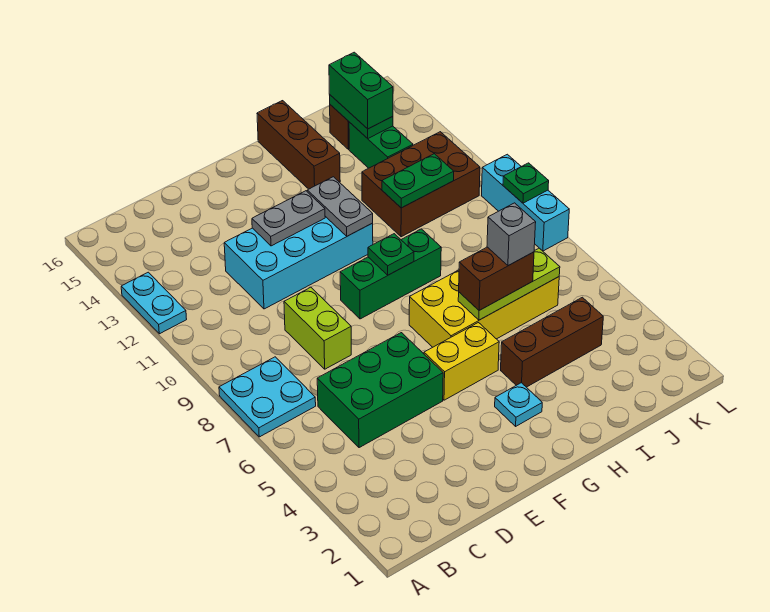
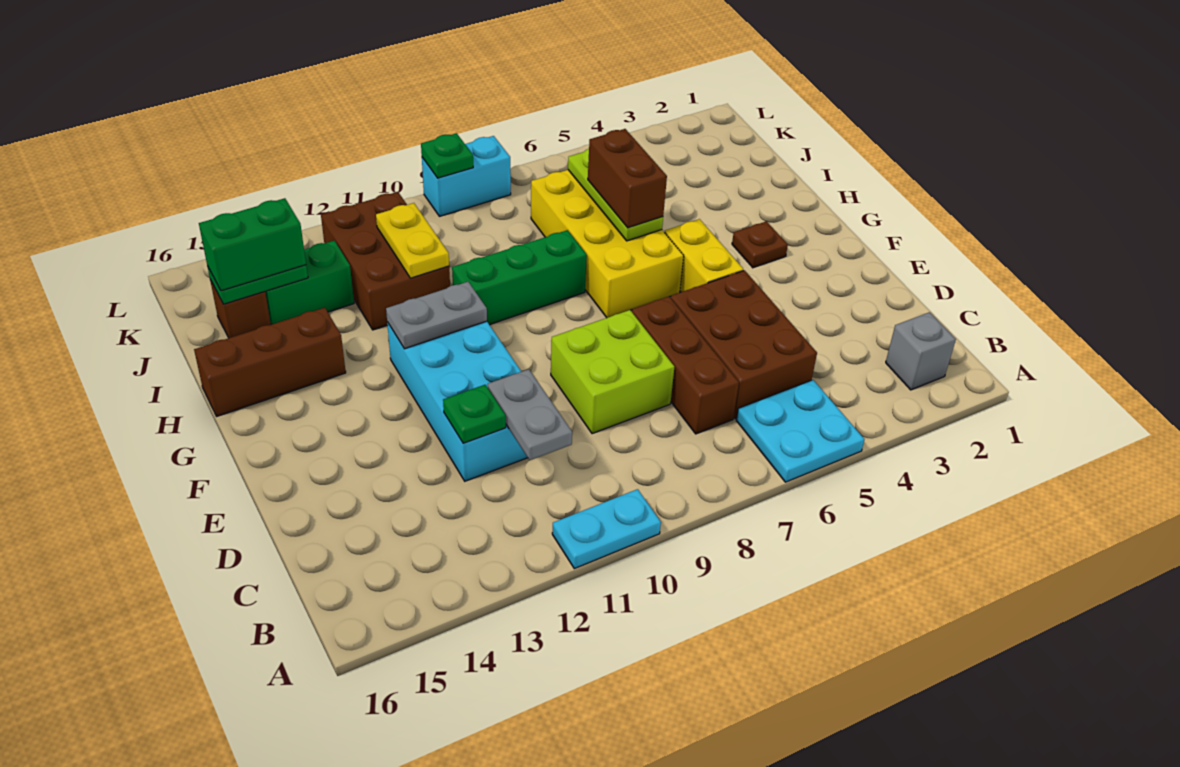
cyan 2x2 plate [219,357,316,437] -> cyan 2x2 plate moved to [736,380,864,482]
cyan 1x2 plate [121,272,187,334] -> cyan 1x2 plate moved to [552,489,661,569]
green 2x3 brick [317,333,443,448] -> brown 2x3 brick [671,270,817,419]
lime 1x2 brick [284,287,351,369] -> lime 2x2 brick [551,310,674,434]
grey 1x2 plate [252,191,325,246] -> grey 1x2 plate moved to [488,369,572,460]
green 1x3 brick [340,229,441,319] -> green 1x3 brick turned to [452,230,587,325]
cyan 1x1 plate [495,383,542,426] -> brown 1x1 plate [732,221,788,268]
green 1x1 plate [368,234,414,275] -> green 1x1 plate moved to [443,385,506,443]
brown 1x3 brick [501,297,603,387] -> brown 1x3 brick moved to [632,297,739,434]
grey 1x1 brick [487,203,536,266] -> grey 1x1 brick moved to [886,312,956,390]
green 1x2 plate [382,154,454,208] -> yellow 1x2 plate [376,203,449,278]
cyan 1x3 brick [482,154,569,251] -> cyan 1x2 brick [422,136,511,216]

